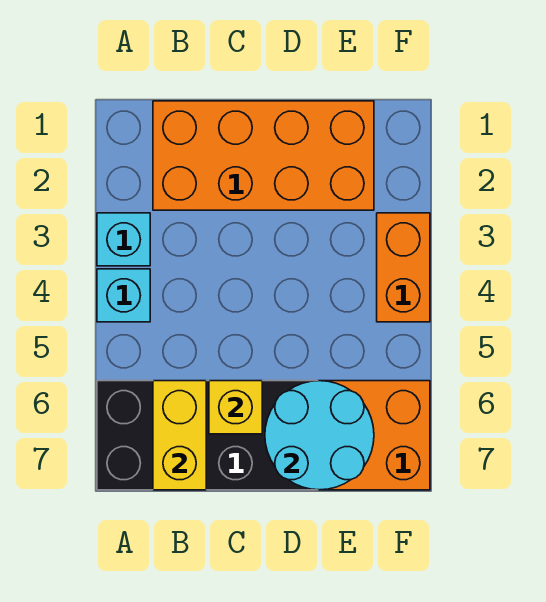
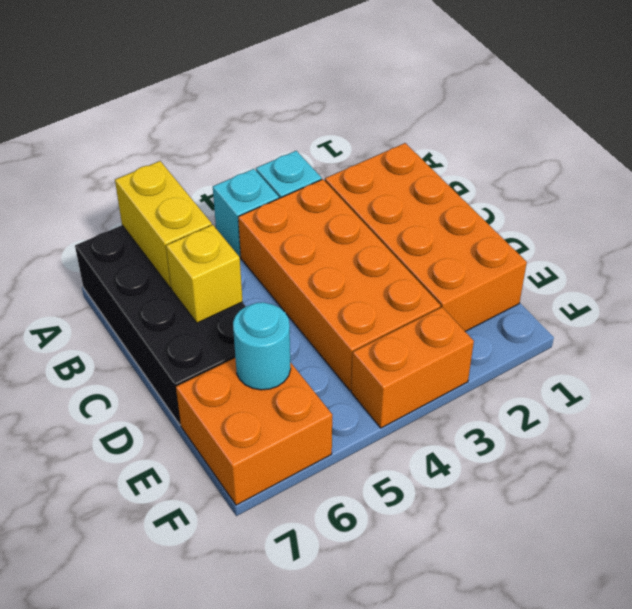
none -> orange 2x4 brick [238,179,441,391]
yellow 1x2 brick [153,381,206,490] -> yellow 1x2 brick turned to [115,161,212,288]
cyan 2x2 round brick [265,381,374,490] -> cyan 1x1 round brick [233,302,291,390]

